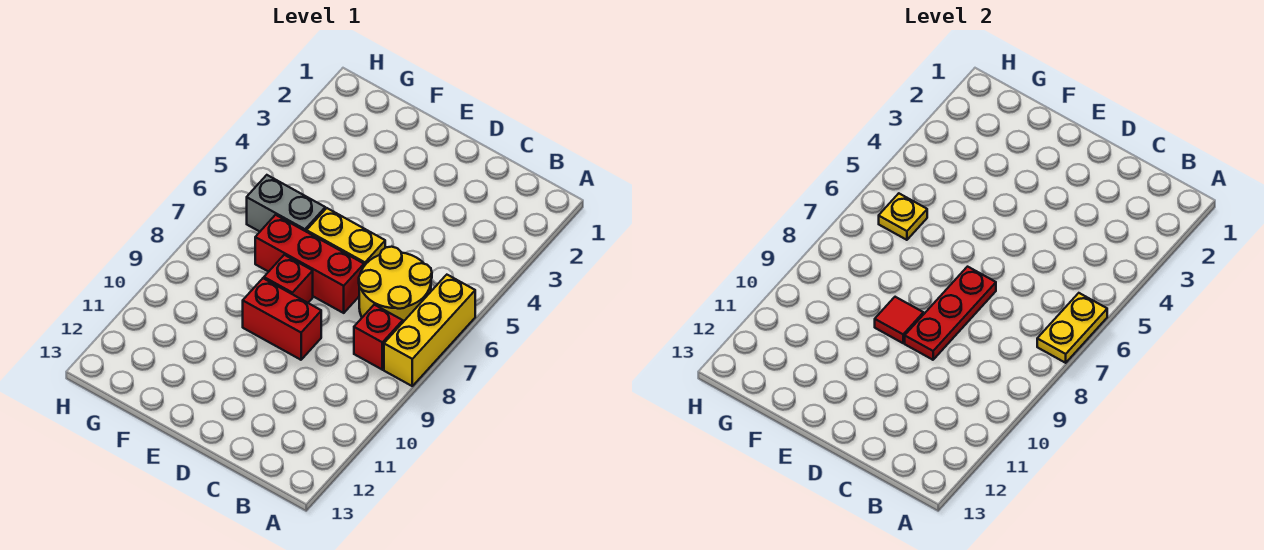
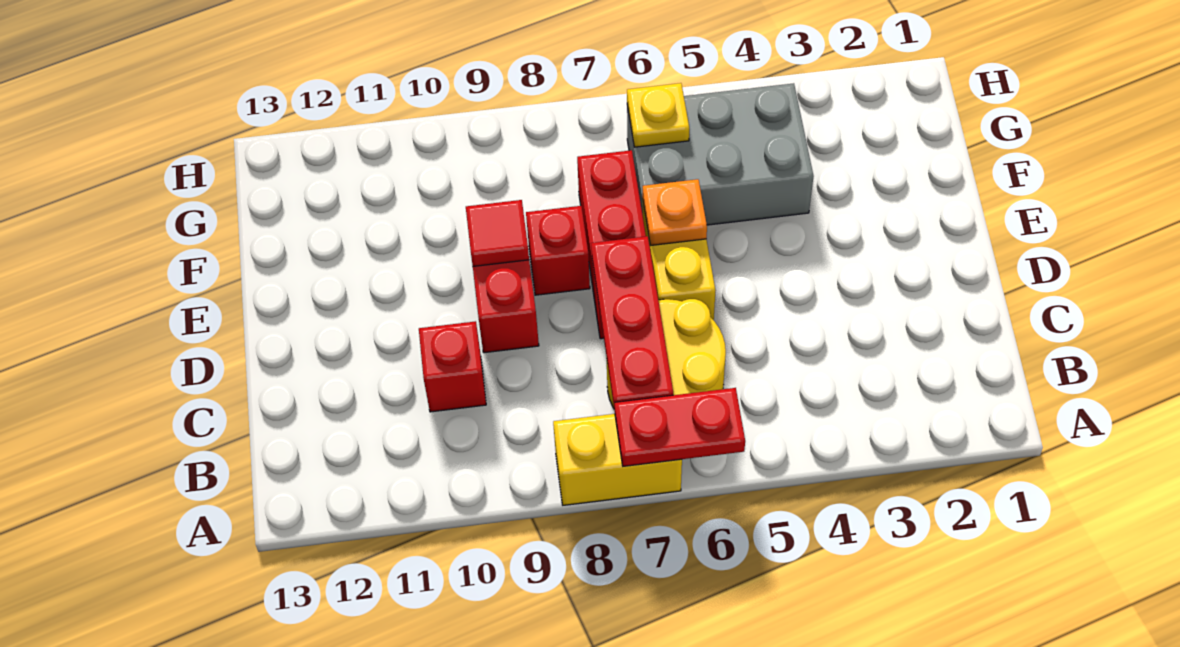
yellow 1x3 brick [384,275,475,386] -> yellow 1x2 brick [553,414,682,505]
yellow 1x2 plate [1037,293,1107,363] -> red 1x2 plate [615,388,745,466]
red 1x1 brick [354,305,403,370] -> red 1x1 brick moved to [419,321,486,412]
red 1x3 plate [905,267,996,360] -> red 1x3 plate turned to [591,236,673,410]
none -> orange 1x1 plate [643,179,707,246]
grey 1x2 brick [247,175,325,232] -> grey 2x3 brick [627,83,814,225]

